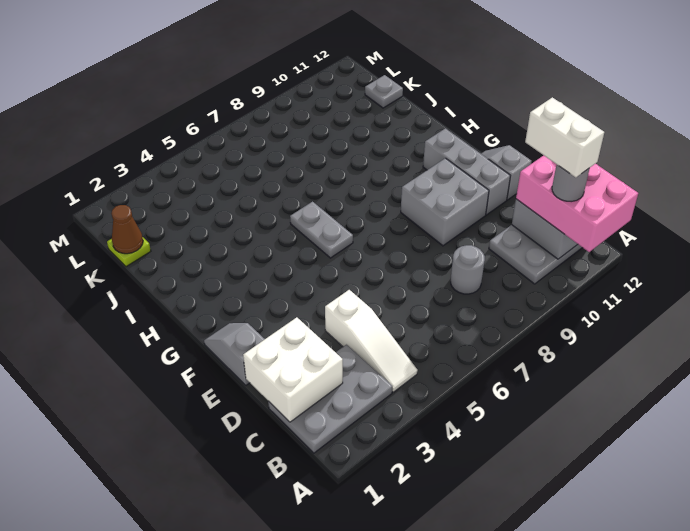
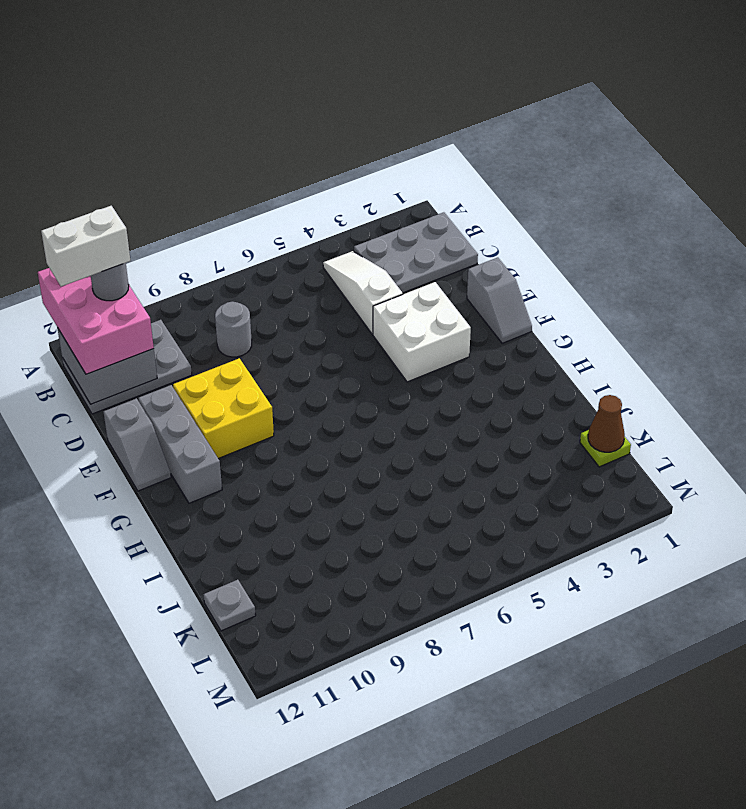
white 1x2 brick [525,97,604,177] -> white 1x2 brick turned to [41,206,130,286]
white 2x2 brick [243,317,343,422] -> white 2x2 brick moved to [373,282,471,382]
grey 2x2 brick [401,158,489,246] -> yellow 2x2 brick [173,358,274,459]
grey 1x2 plate [290,202,353,258] -> none

